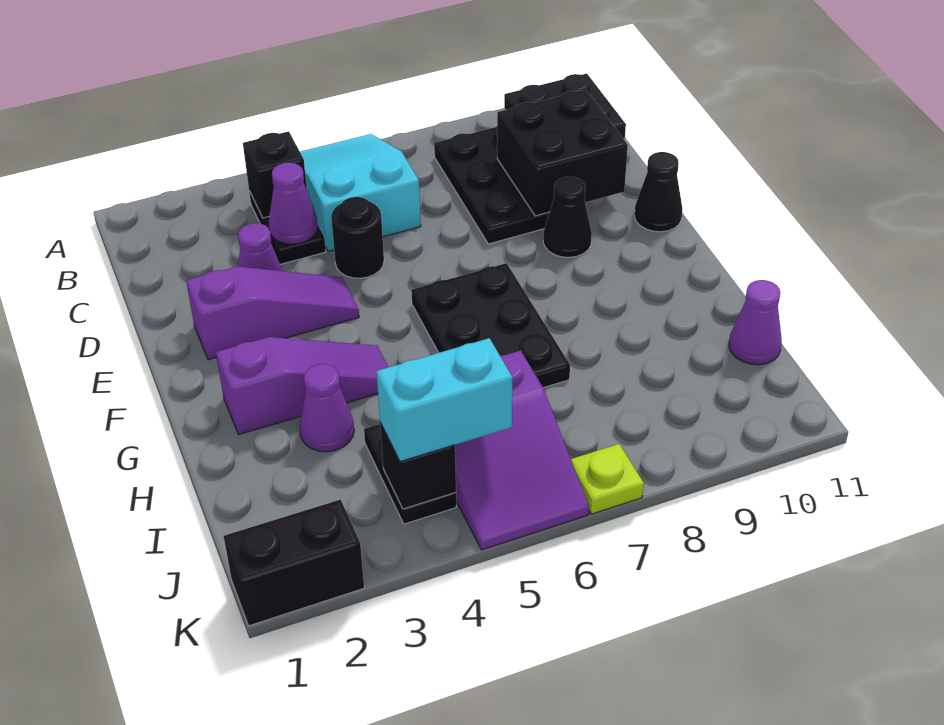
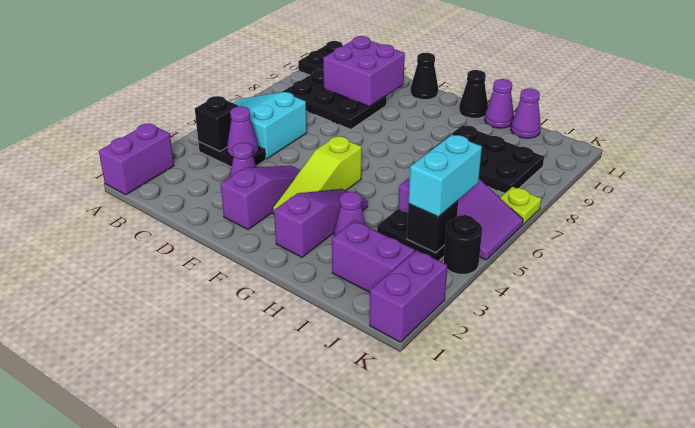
none -> purple 1x2 brick [99,123,174,195]
black 2x2 brick [497,90,628,216] -> purple 2x2 brick [323,36,405,107]
black 1x1 round brick [331,197,384,278] -> black 1x1 round brick moved to [443,215,482,274]
black 1x1 cone [543,177,592,257] -> black 1x1 cone moved to [459,70,488,118]
none -> lime 1x3 slope [273,136,362,214]
black 2x3 plate [411,263,570,388] -> black 2x3 plate moved to [429,125,544,193]
none -> purple 1x1 cone [485,79,514,128]
none -> purple 1x2 brick [332,221,415,292]
black 1x2 brick [224,500,364,626] -> purple 1x2 brick [370,250,447,342]

